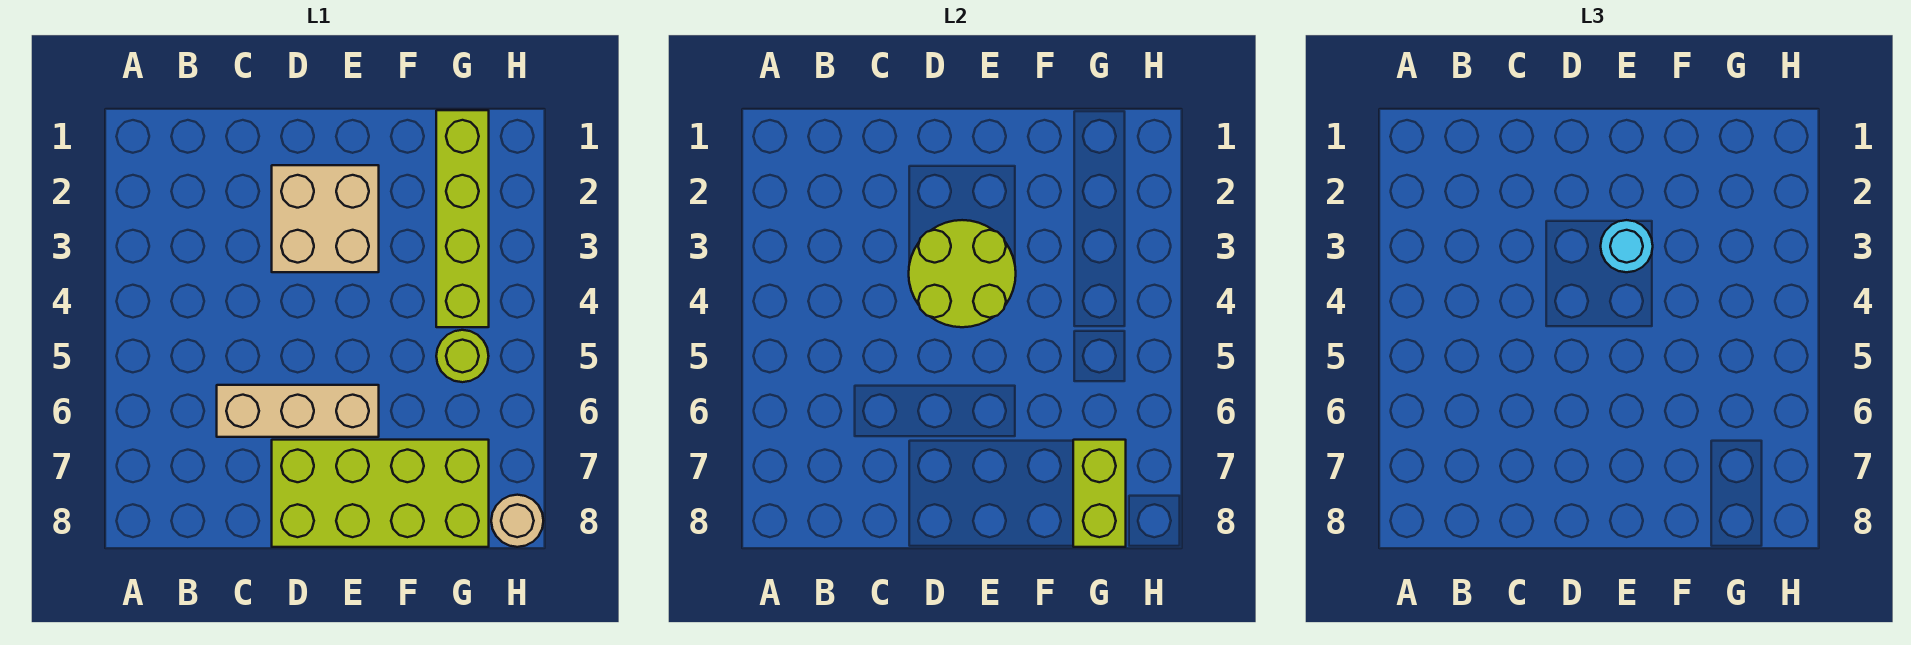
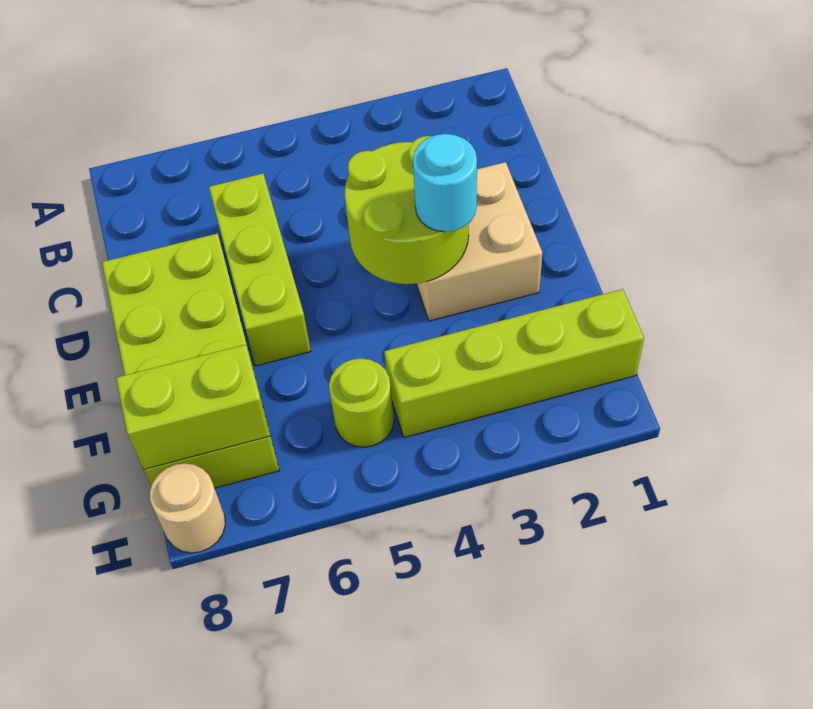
tan 1x3 brick [217,385,379,437] -> lime 1x3 brick [209,174,311,366]

